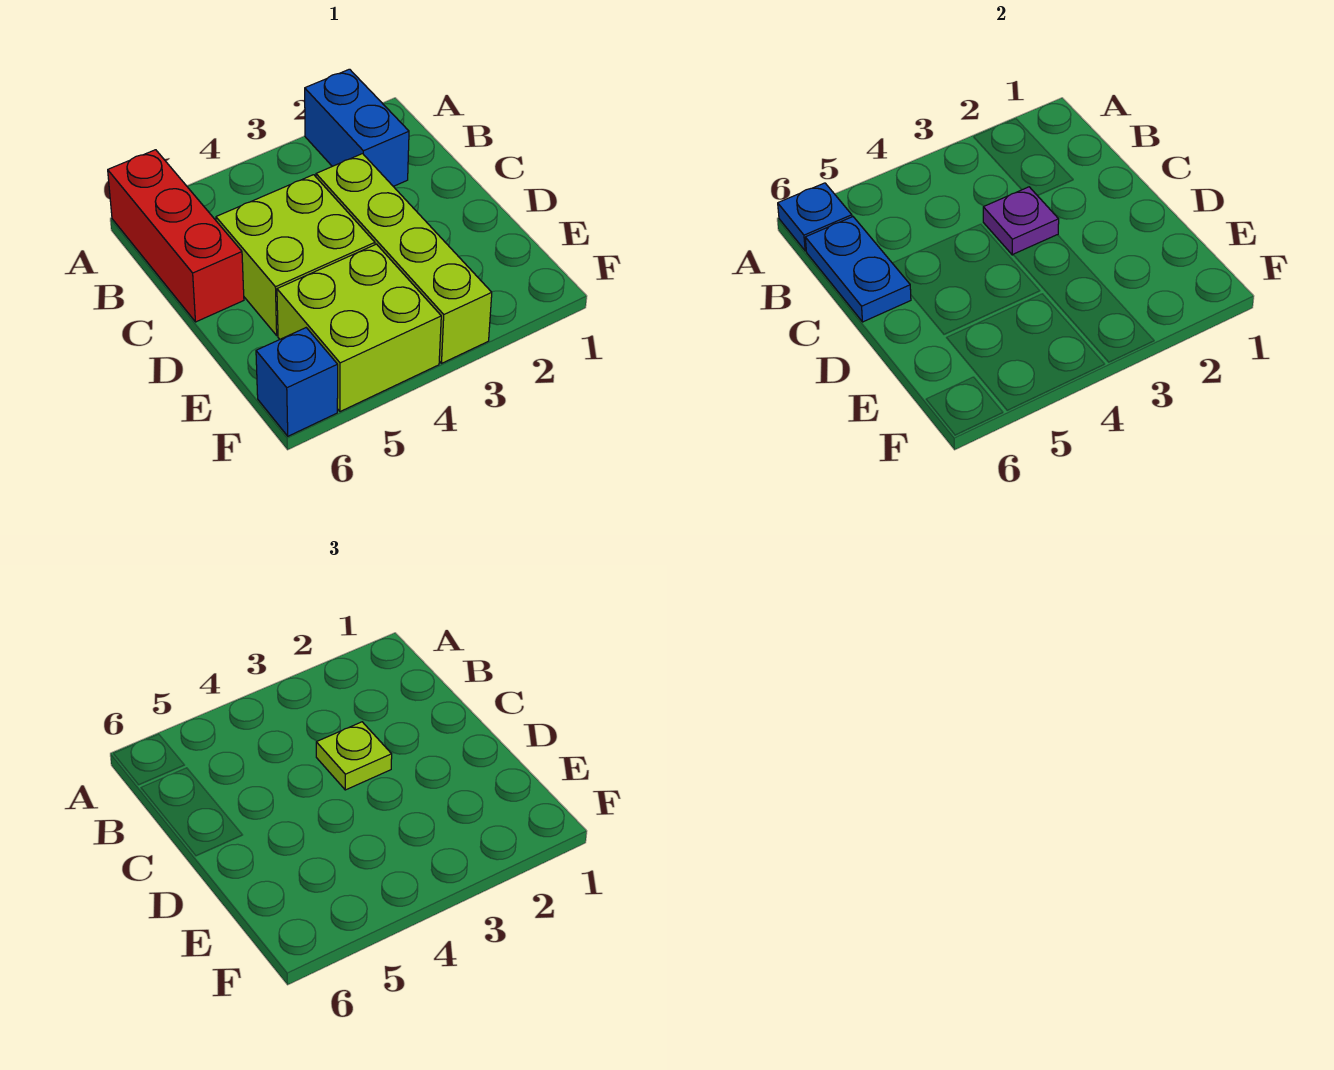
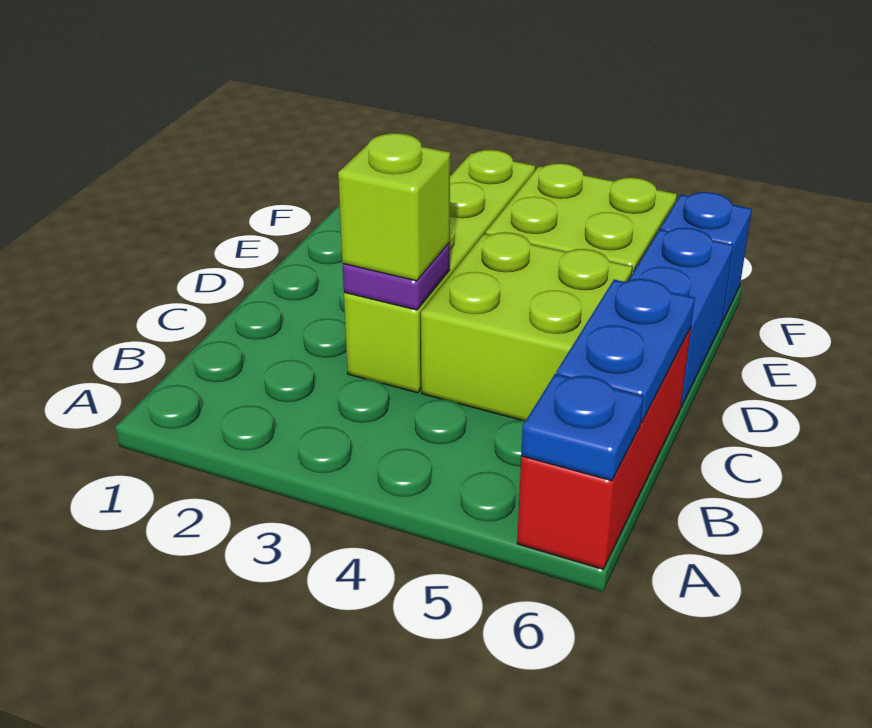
blue 1x2 brick [305,69,409,186] -> blue 1x2 brick moved to [628,228,733,407]
lime 1x1 plate [316,722,392,790] -> lime 1x1 brick [338,133,450,281]

